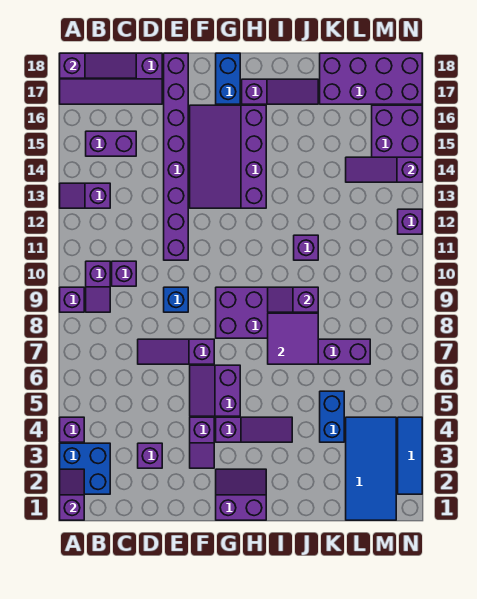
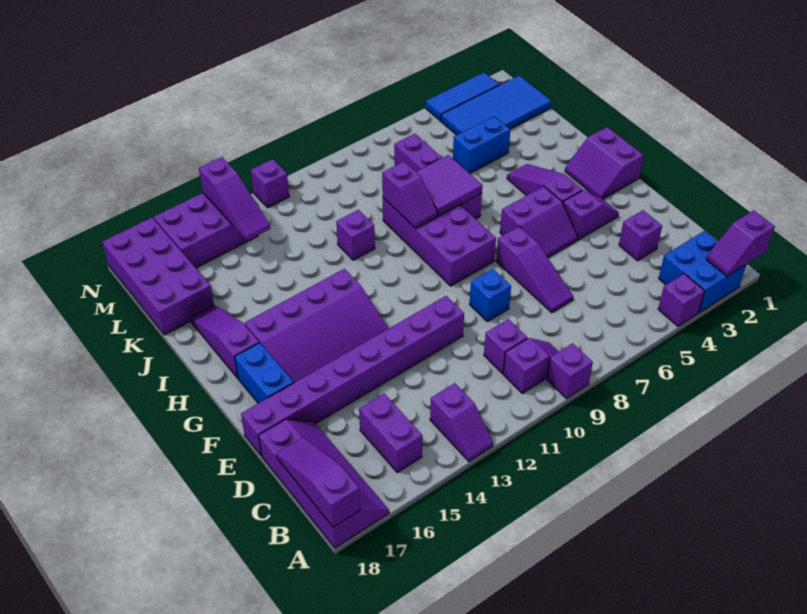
blue 1x2 brick [216,53,240,104] -> blue 1x2 brick turned to [235,343,294,403]

